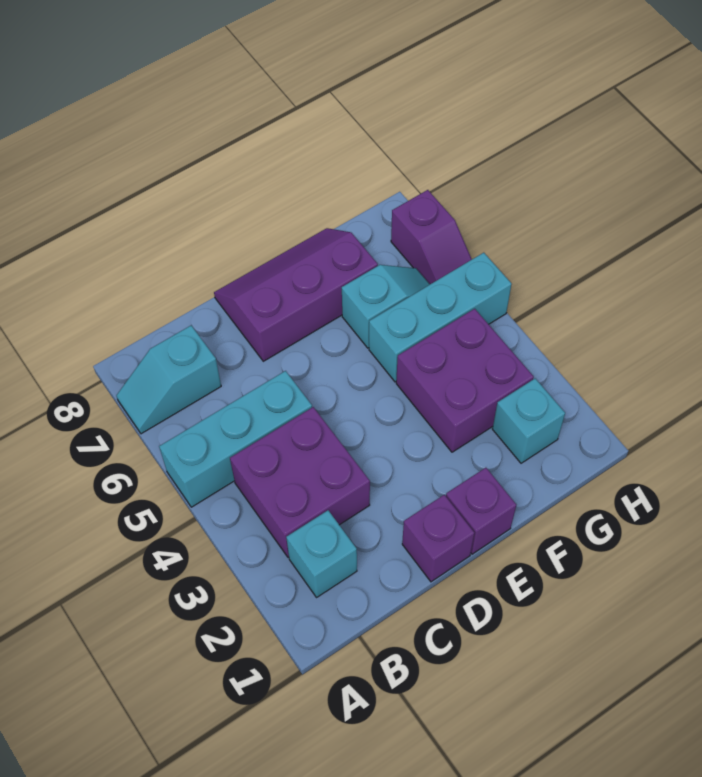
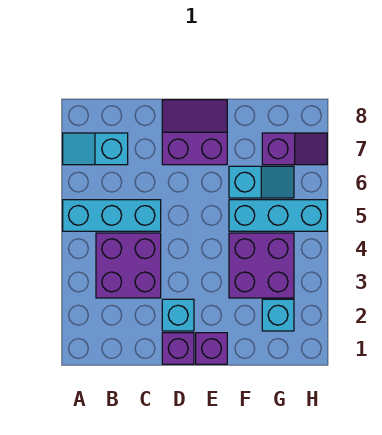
cyan 1x1 brick [286,510,357,597] -> cyan 1x1 brick moved to [162,299,194,331]
purple 2x3 slope [214,228,378,361] -> purple 2x2 slope [162,100,227,165]
purple 1x2 slope [391,190,472,284] -> purple 1x2 slope turned to [262,133,327,165]

